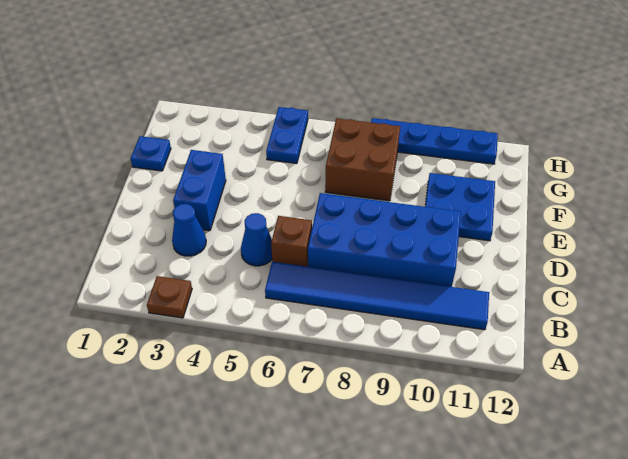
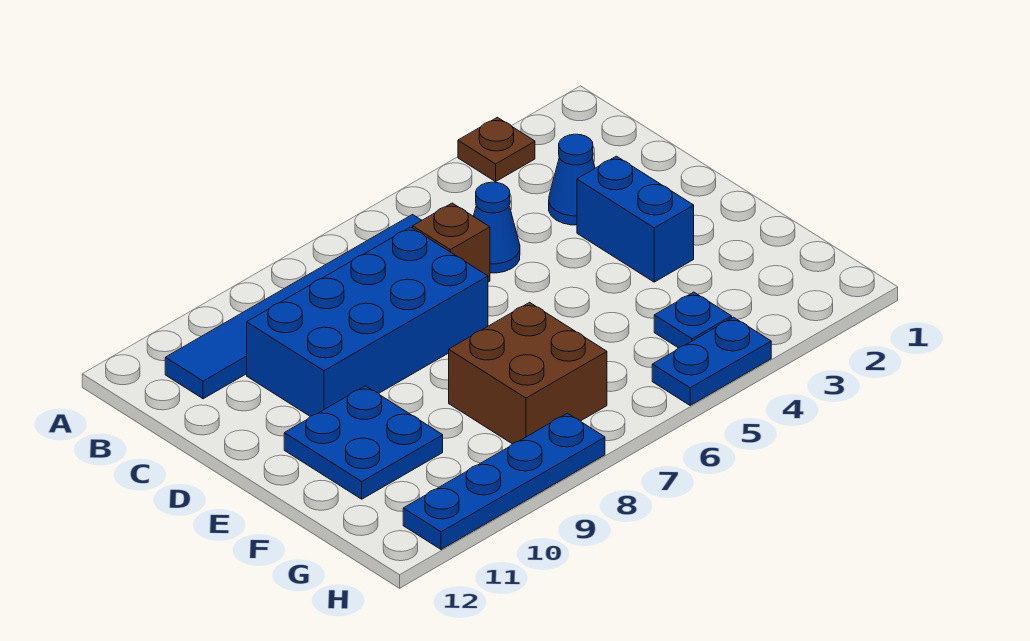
blue 1x1 plate [131,136,171,171] -> blue 1x1 plate moved to [654,292,732,348]
blue 1x2 plate [266,107,308,163] -> blue 1x2 plate turned to [652,317,771,405]

